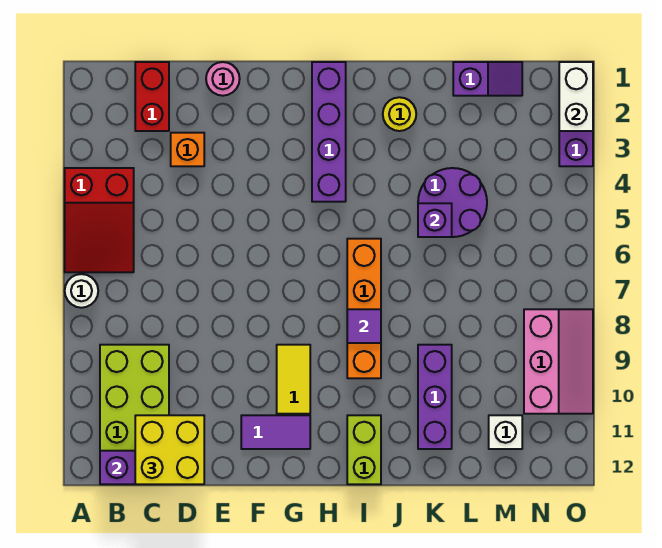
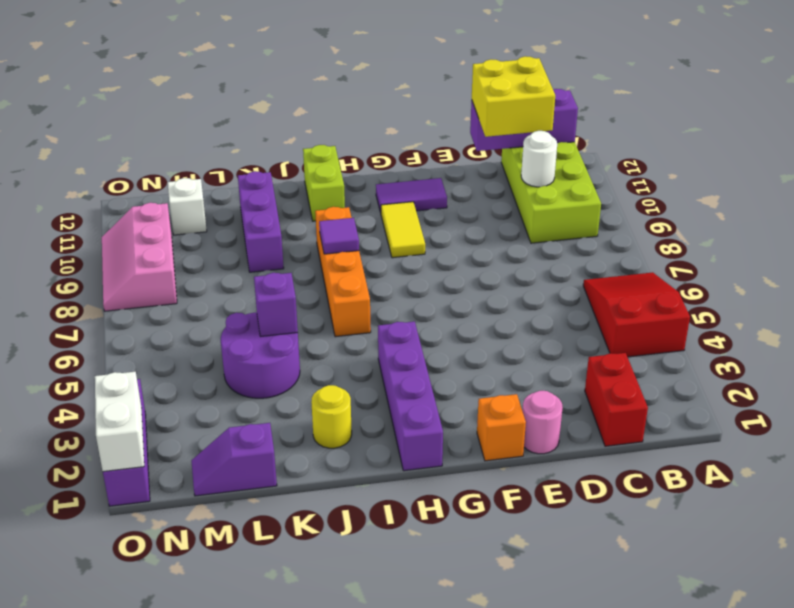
white 1x1 round brick [65,274,98,308] -> white 1x1 round brick moved to [521,131,557,187]
orange 1x1 brick [171,133,204,166] -> orange 1x1 brick moved to [477,394,526,461]

